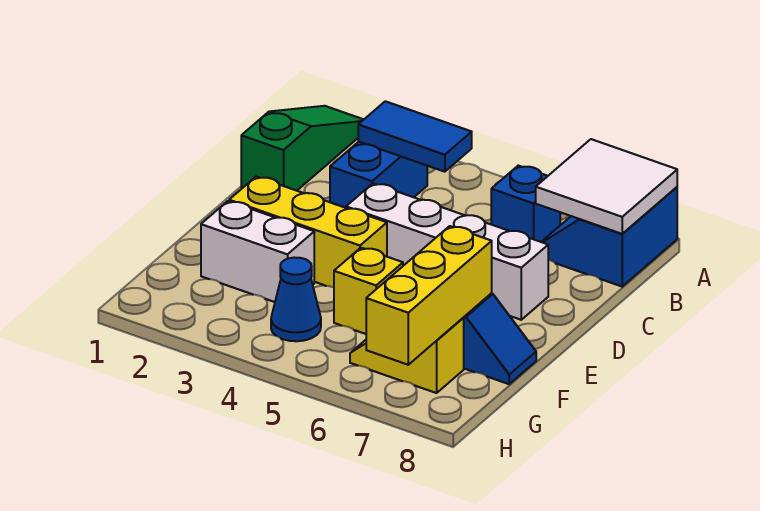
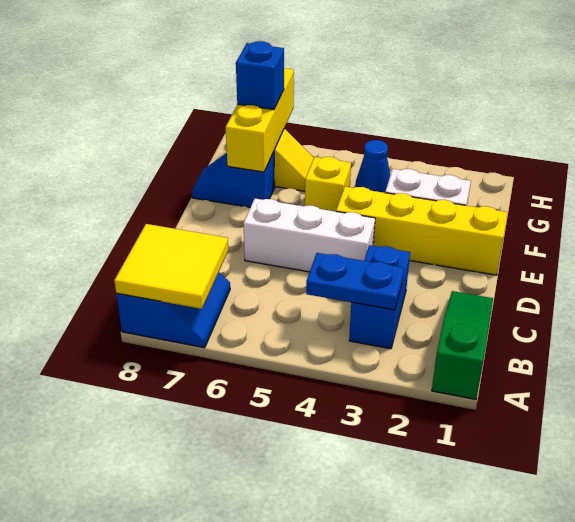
green 1x3 slope [241,106,364,191] -> green 1x3 slope turned to [432,291,493,399]
white 2x2 tile [536,139,677,234] -> yellow 2x2 tile [114,224,228,309]
blue 1x2 tile [358,101,472,172] -> blue 1x2 plate [306,253,404,310]
blue 1x1 brick [491,166,560,242] -> blue 1x1 brick moved to [236,41,284,109]
white 1x4 brick [346,183,548,320] -> white 1x3 brick [243,199,375,272]
yellow 1x3 brick [229,177,387,287] -> yellow 1x4 brick [336,187,508,275]

